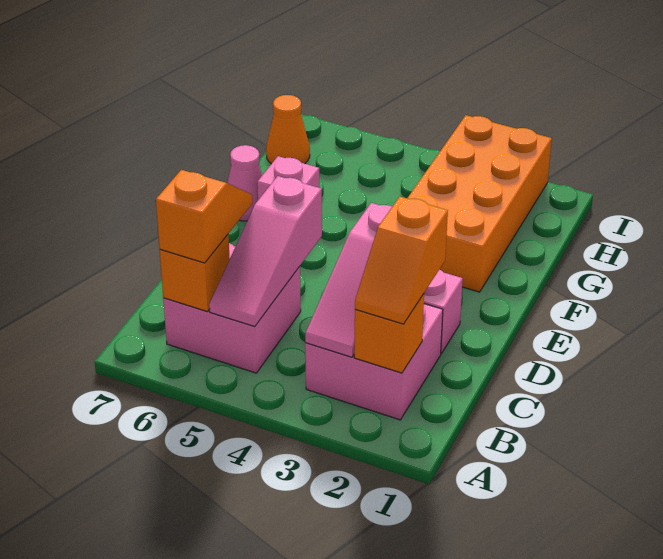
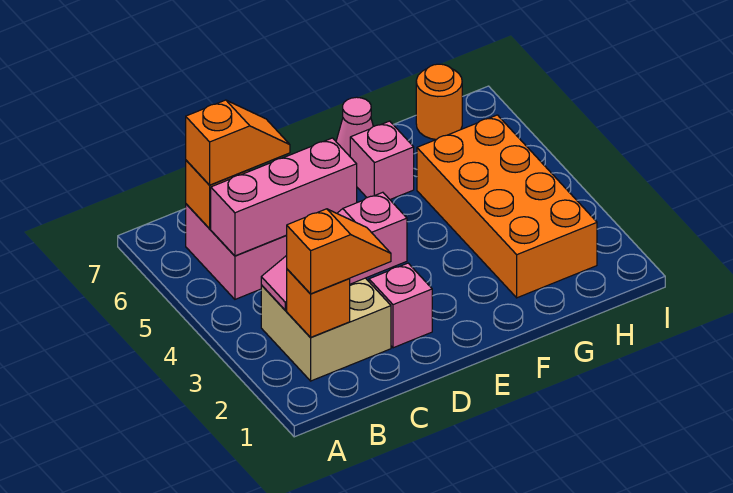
pink 2x2 brick [305,304,443,420] -> tan 2x2 brick [261,278,391,381]
orange 1x2 slope [355,197,448,324] -> orange 1x2 slope turned to [286,209,391,294]
pink 1x3 slope [209,176,322,326] -> pink 1x3 brick [211,138,357,256]
orange 2x4 brick [407,115,552,292] -> orange 2x4 brick turned to [417,115,597,298]
orange 1x1 cone [266,95,310,164] -> orange 1x1 round brick [416,64,462,140]

